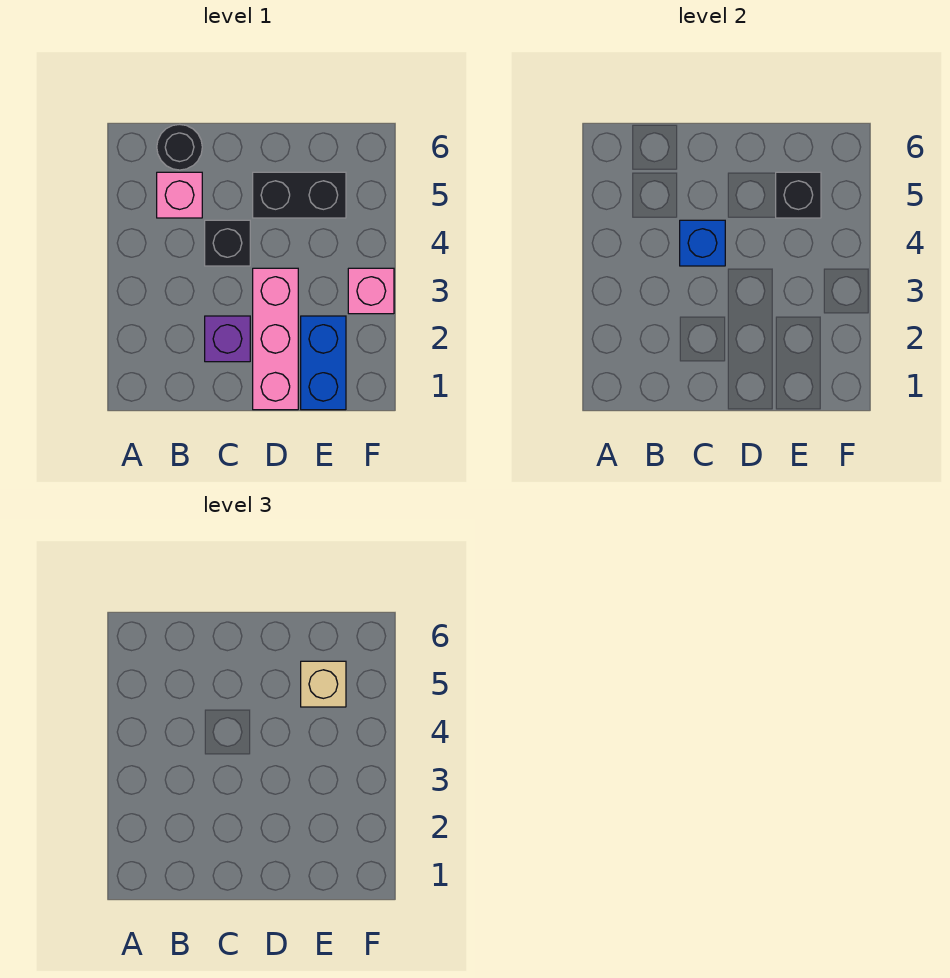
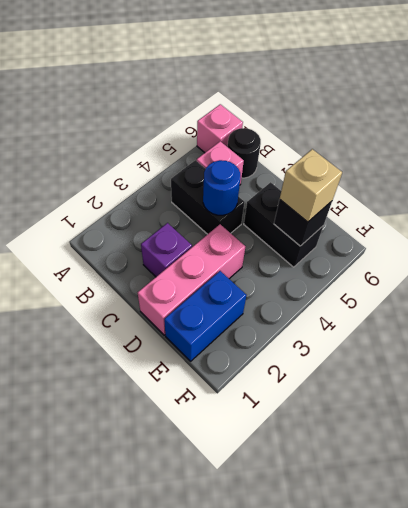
black 1x1 brick [205,220,250,266] -> black 1x2 brick [171,160,245,234]
blue 1x1 brick [680,220,725,266] -> blue 1x1 round brick [203,160,240,215]
pink 1x1 brick [348,268,394,314] -> pink 1x1 brick moved to [197,104,243,153]

